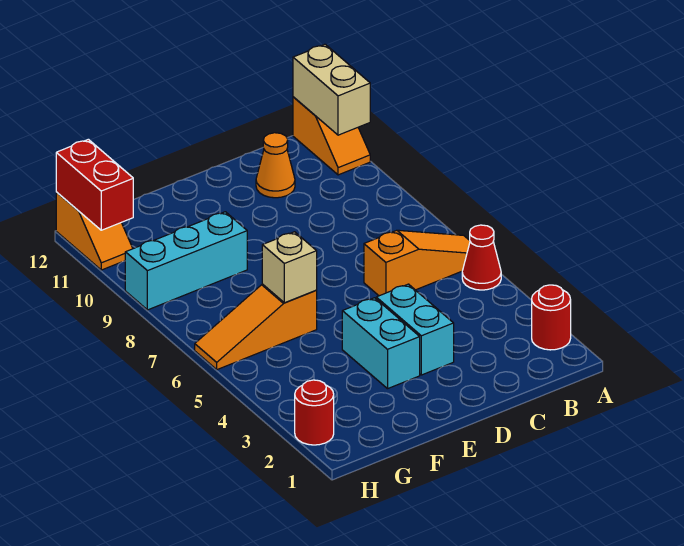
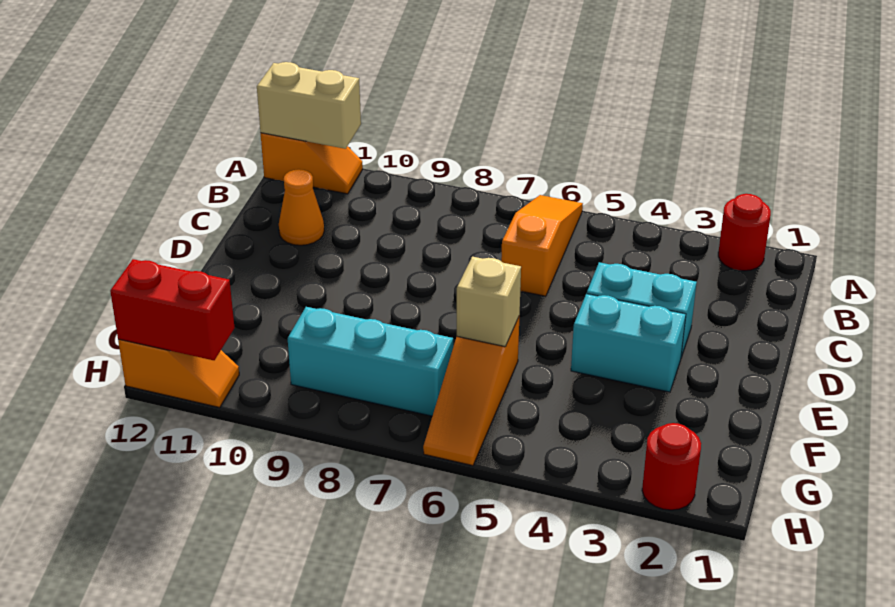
red 1x1 cone [462,225,501,290] -> none
cyan 1x3 brick [125,212,247,310] -> cyan 1x3 brick turned to [288,307,453,416]

